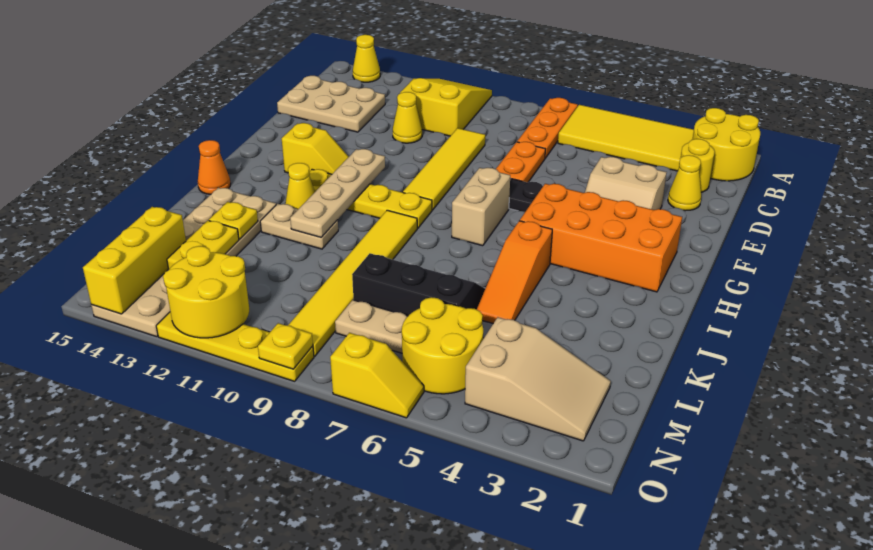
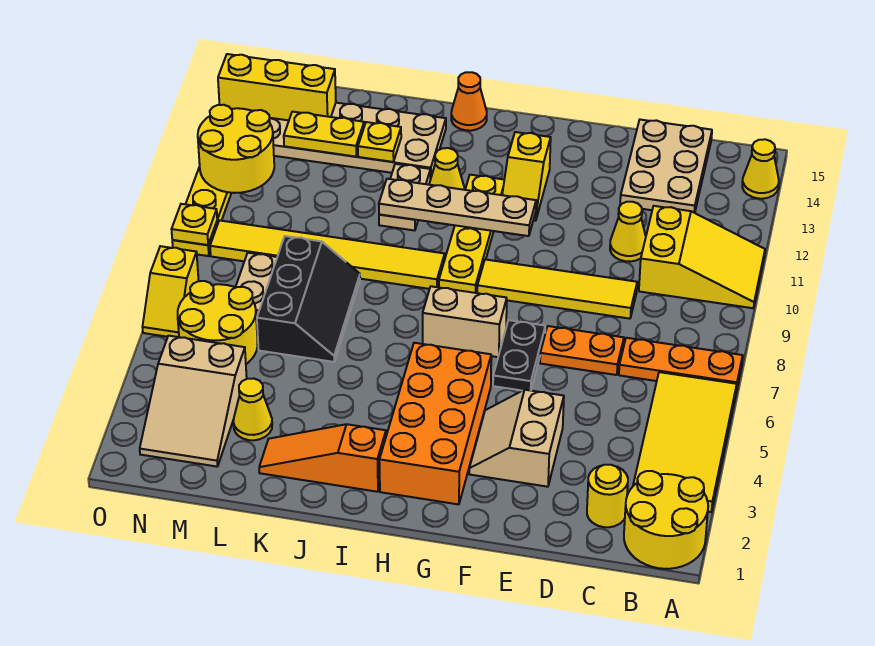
yellow 1x1 cone [668,155,701,211] -> yellow 1x1 cone moved to [233,378,272,440]
orange 1x3 slope [477,221,552,323] -> orange 1x3 slope moved to [259,424,386,492]

